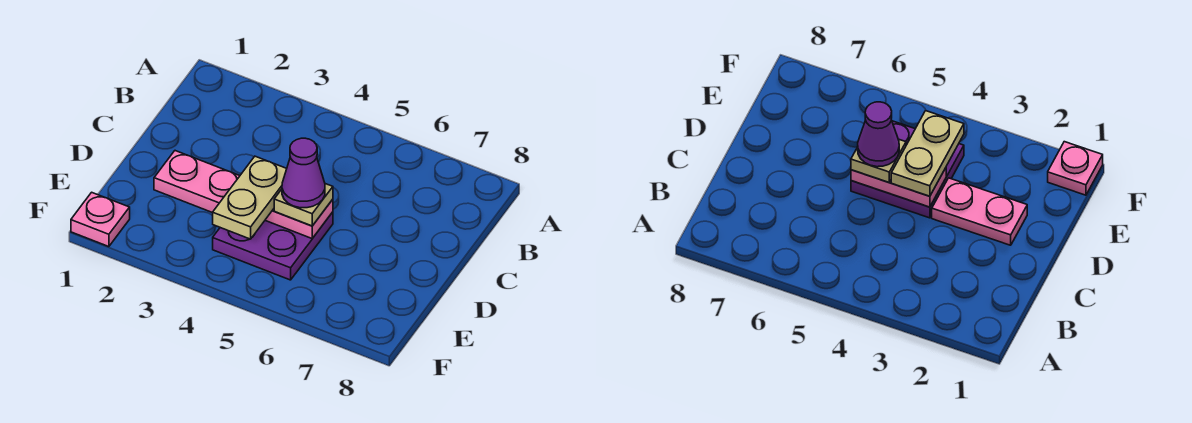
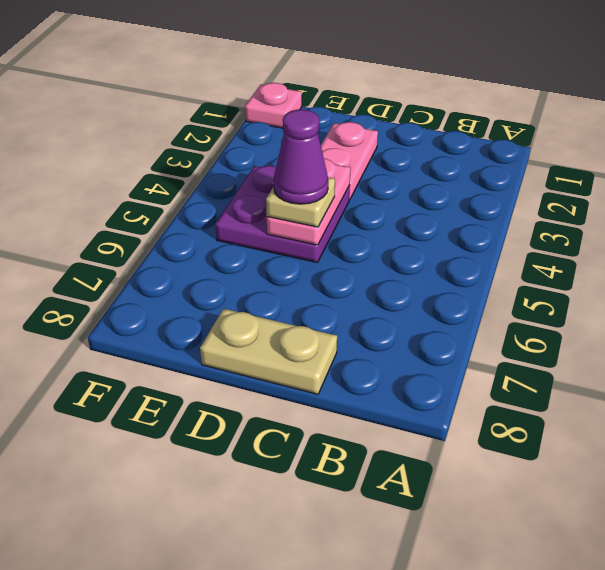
tan 1x2 plate [213,156,287,239] -> tan 1x2 plate moved to [200,309,337,394]

